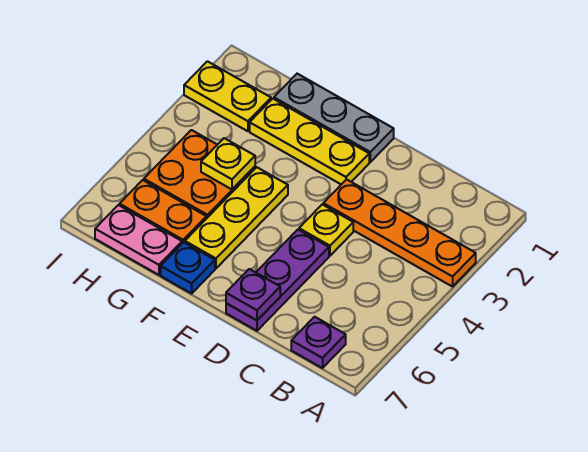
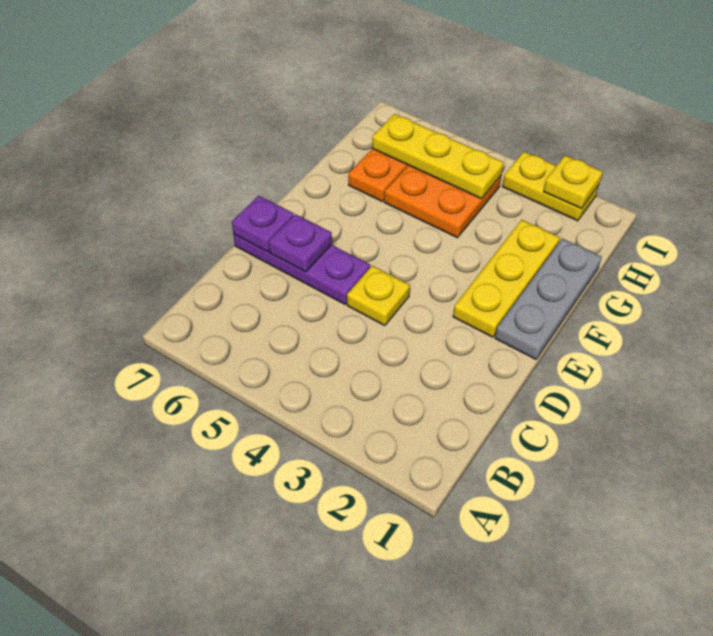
orange 1x4 plate [323,179,476,287] -> none
purple 1x1 plate [291,317,346,368] -> purple 1x1 plate moved to [269,214,332,272]
yellow 1x3 plate [185,167,288,269] -> yellow 1x3 plate moved to [372,114,504,198]
blue 1x1 plate [161,242,215,294] -> none
yellow 1x1 plate [201,138,255,189] -> yellow 1x1 plate moved to [543,155,603,208]
pink 1x2 plate [95,205,182,275] -> none
yellow 1x2 plate [184,61,271,131] -> yellow 1x2 plate turned to [502,152,599,221]

